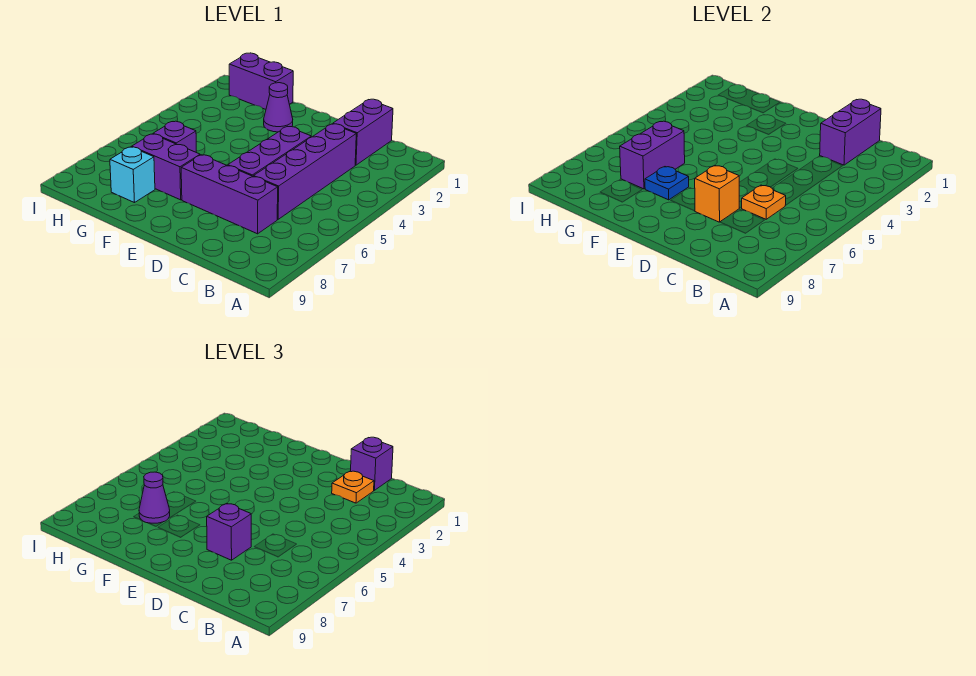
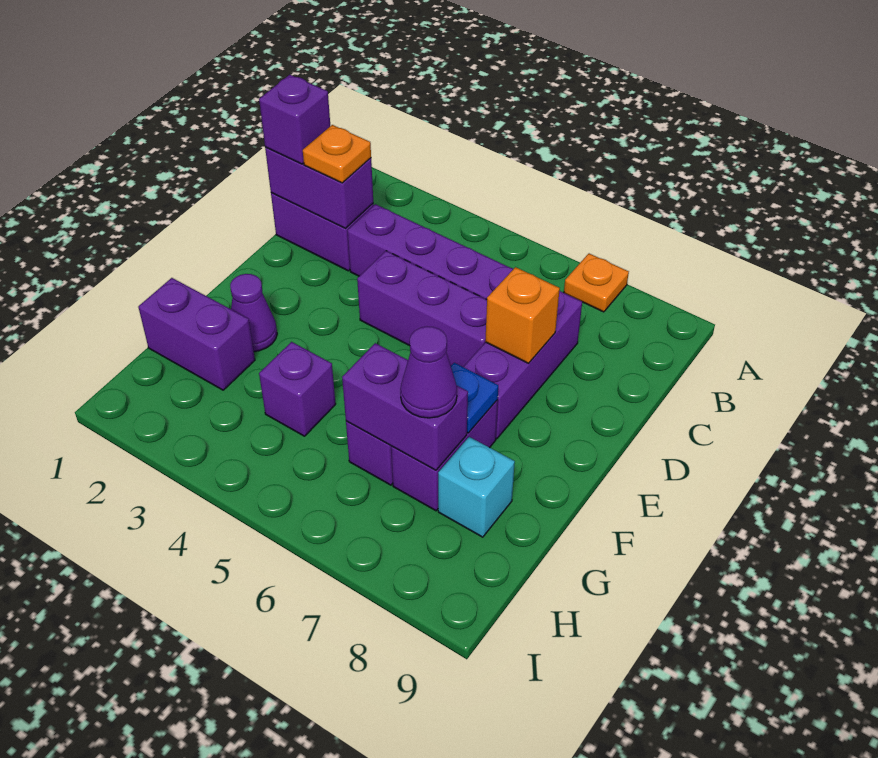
orange 1x1 plate [742,185,786,219] -> orange 1x1 plate moved to [564,254,629,312]
purple 1x1 brick [207,503,251,560] -> purple 1x1 brick moved to [259,342,336,436]
purple 1x2 brick [229,53,293,109] -> purple 1x2 brick turned to [138,278,255,390]

